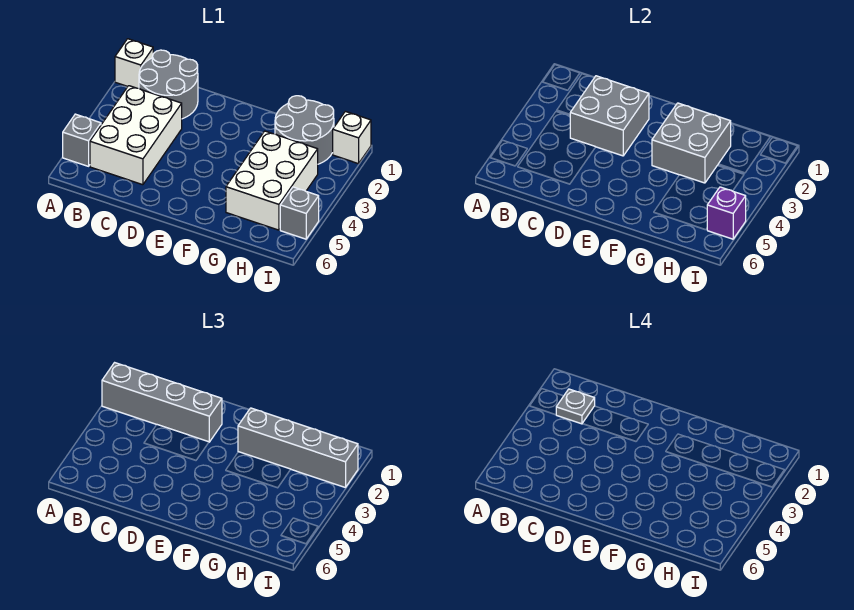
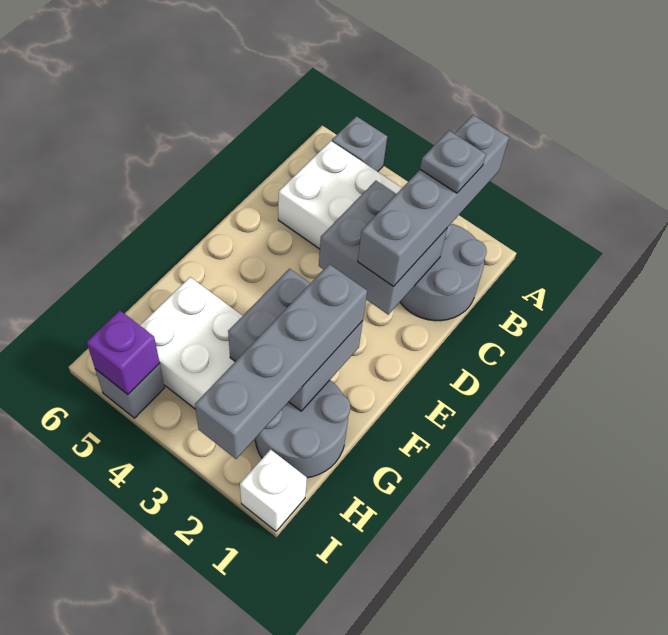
white 1x1 brick [115,39,153,88] -> none

